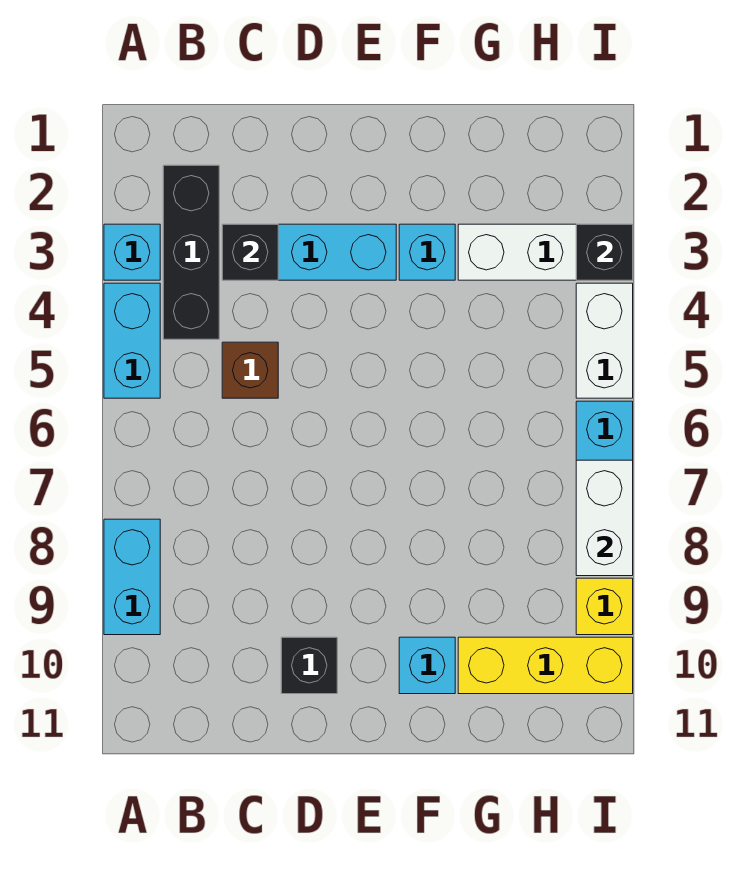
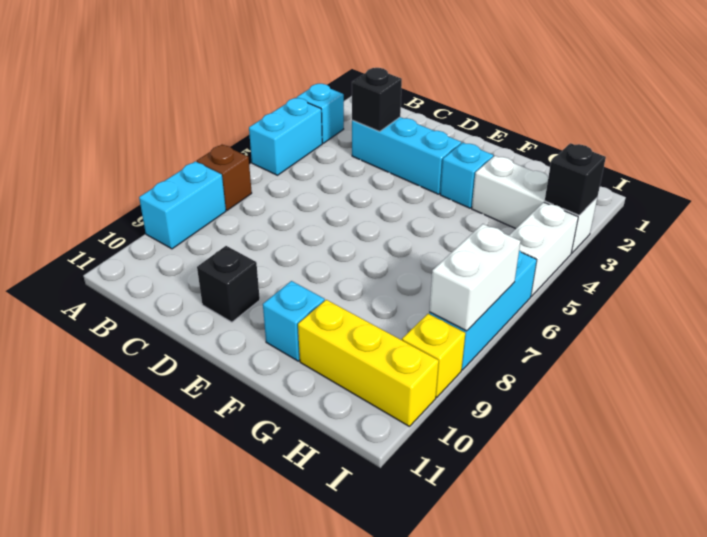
black 1x3 brick [163,165,219,339] -> none
brown 1x1 brick [222,342,278,398] -> brown 1x1 brick moved to [197,145,252,210]

